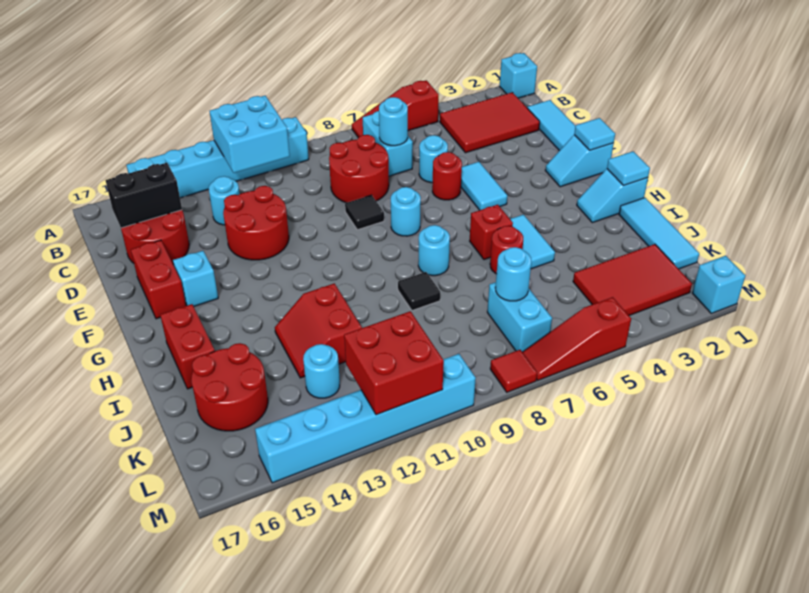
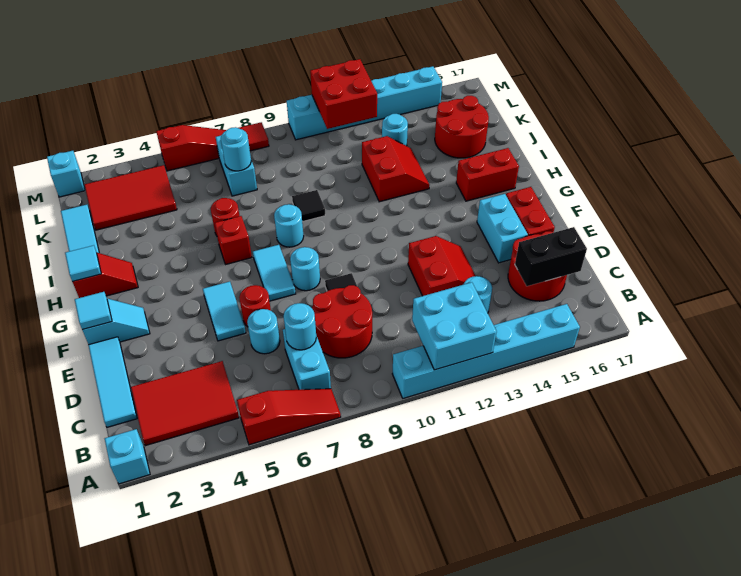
red 2x2 round brick [223,186,289,260] -> red 2x2 slope [408,236,475,296]
cyan 1x1 brick [173,251,218,306] -> cyan 1x2 brick [477,194,528,263]
cyan 1x2 slope [577,169,648,223] -> red 1x2 slope [73,253,138,298]
cyan 1x2 tile [510,215,555,269] -> cyan 1x2 tile moved to [253,245,296,301]
red 1x2 brick [160,304,215,389] -> red 1x2 brick turned to [456,148,519,201]

